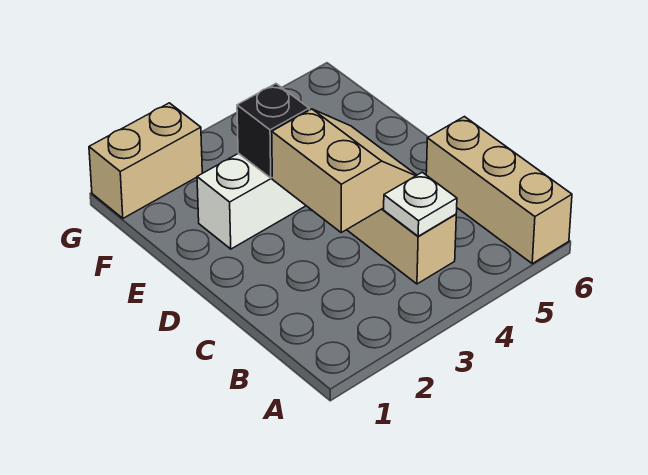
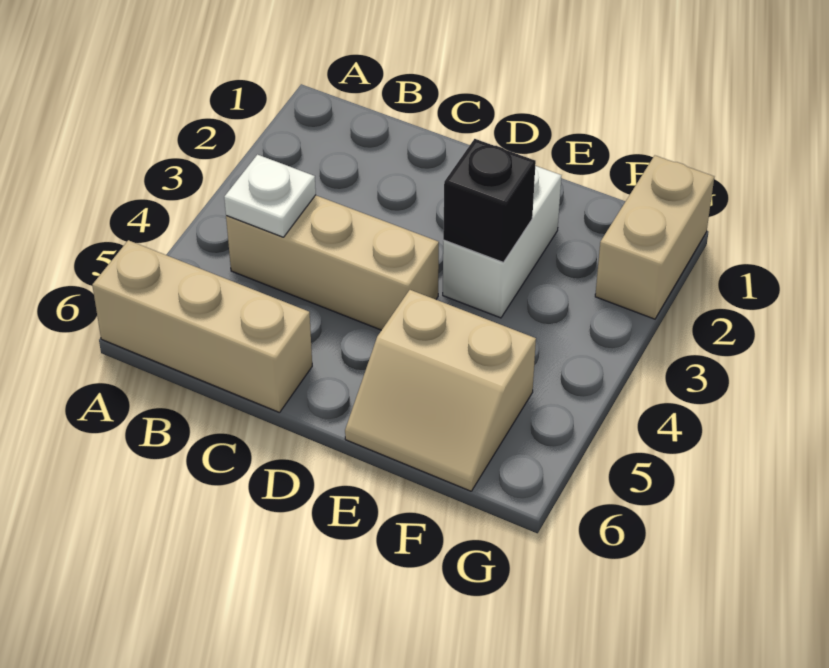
tan 2x2 slope [272,109,417,232] -> tan 2x2 slope moved to [345,290,536,491]

